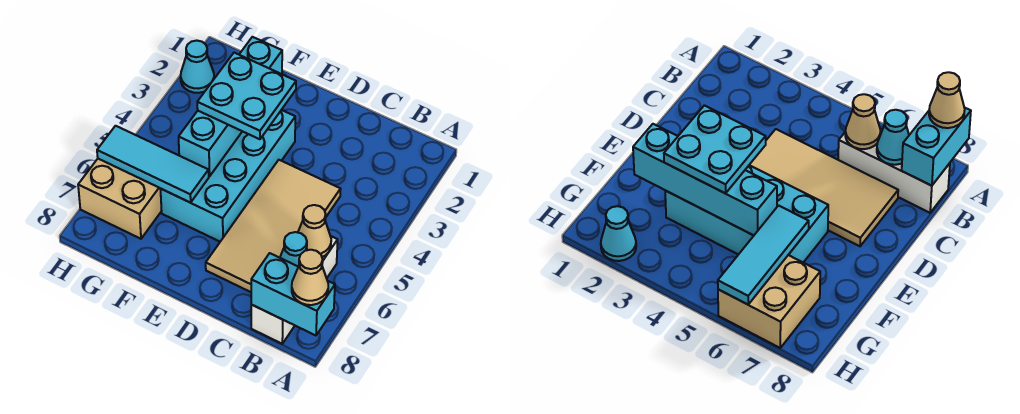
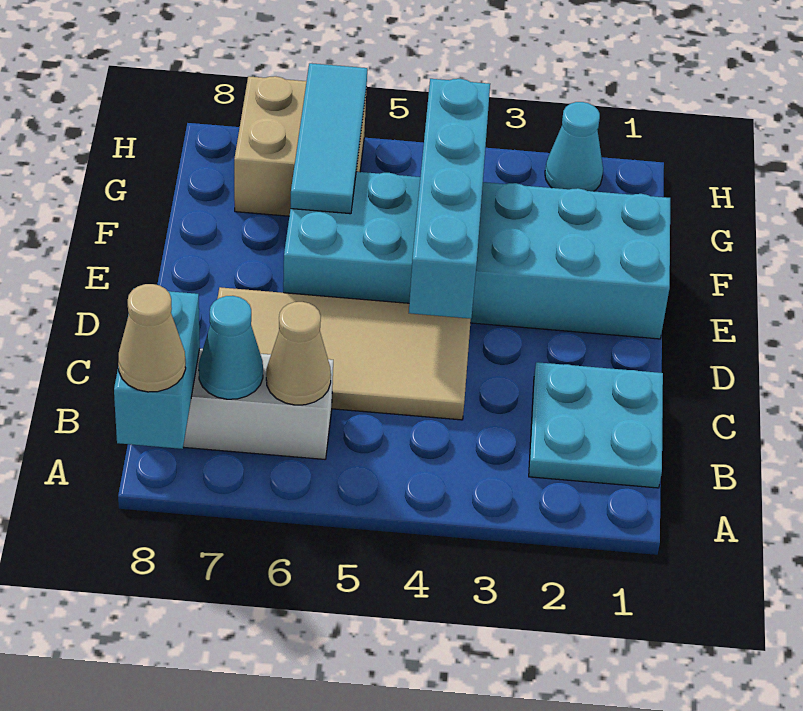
cyan 2x4 brick [161,110,295,242] -> cyan 2x6 brick [283,172,670,339]
cyan 2x2 plate [197,53,296,139] -> cyan 2x2 plate moved to [529,362,663,488]
cyan 1x4 brick [179,37,282,176] -> cyan 1x4 brick turned to [409,79,490,319]

